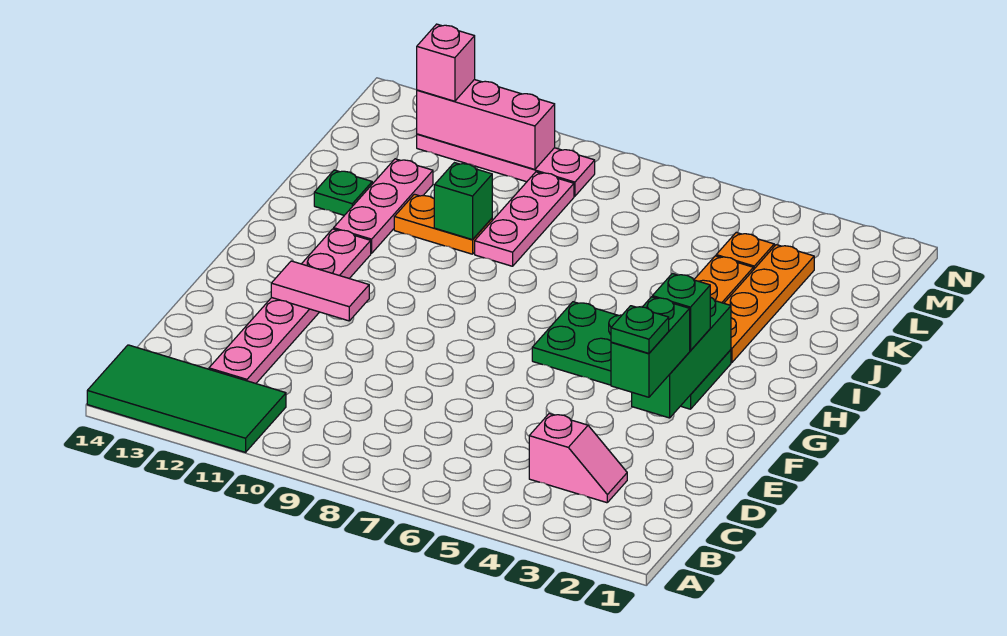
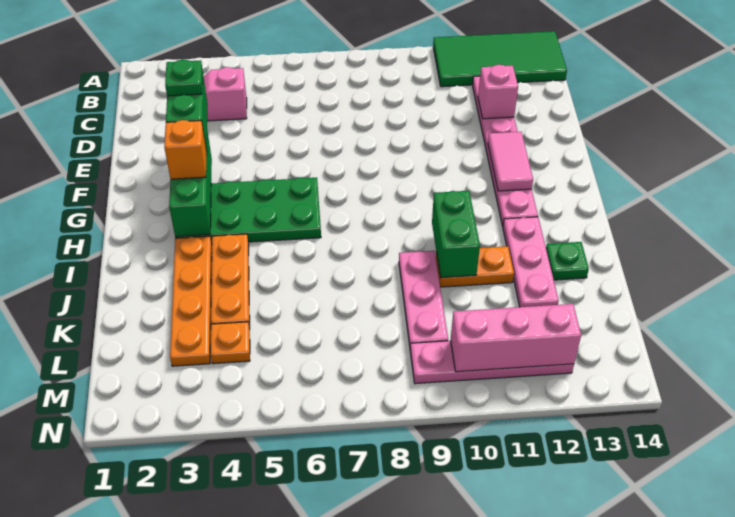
pink 1x2 tile [271,261,369,321] -> pink 1x2 tile turned to [488,132,533,191]
green 1x1 brick [652,274,710,351] -> orange 1x1 brick [164,120,207,179]
green 1x1 brick [434,163,492,240] -> green 1x2 brick [432,191,480,278]
pink 1x1 brick [417,24,475,101] -> pink 1x1 brick moved to [478,65,518,119]

